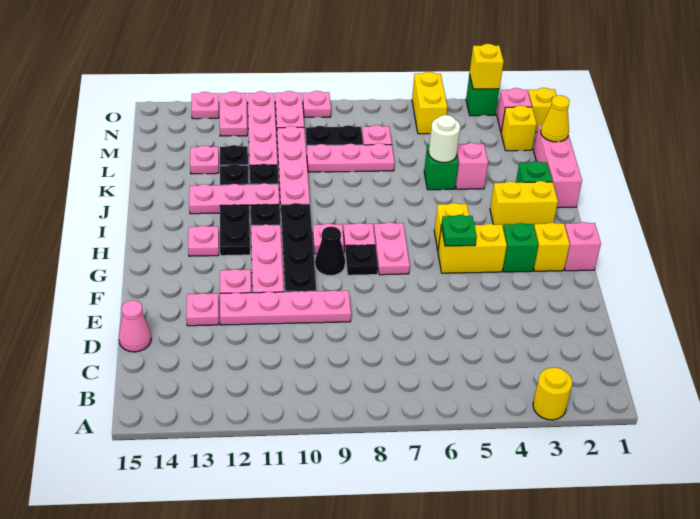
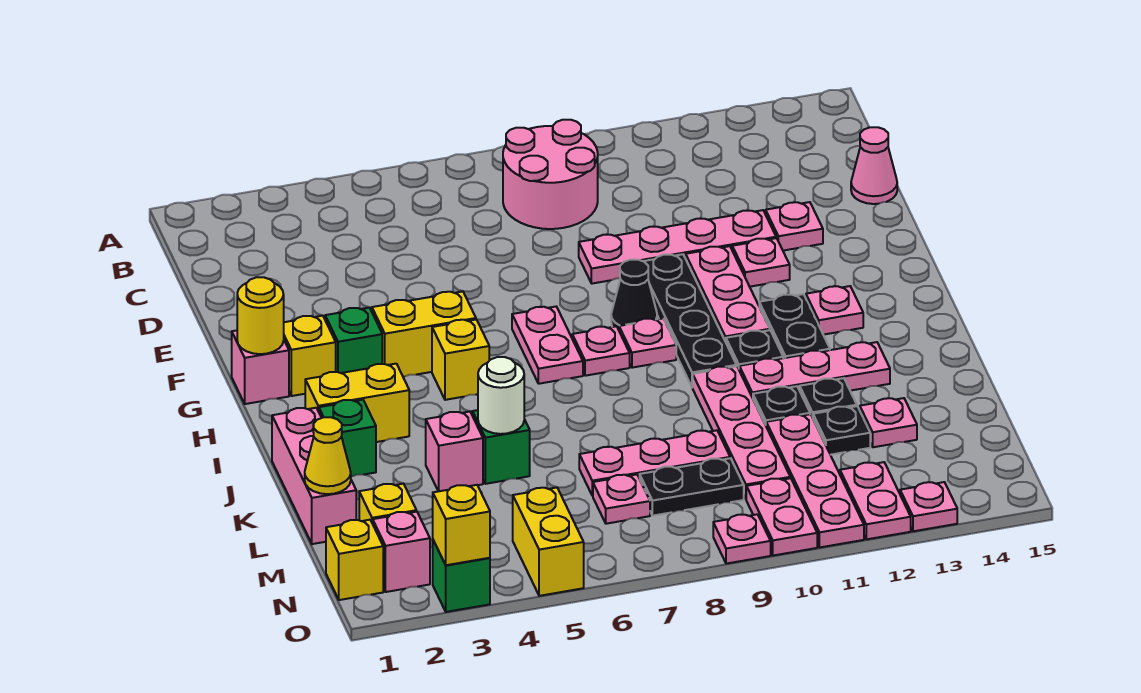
yellow 1x1 round brick [533,368,572,420] -> yellow 1x1 round brick moved to [237,277,284,354]
none -> pink 2x2 round brick [503,120,598,229]
green 1x1 plate [441,215,477,246] -> none
black 1x1 plate [345,244,378,275] -> none

